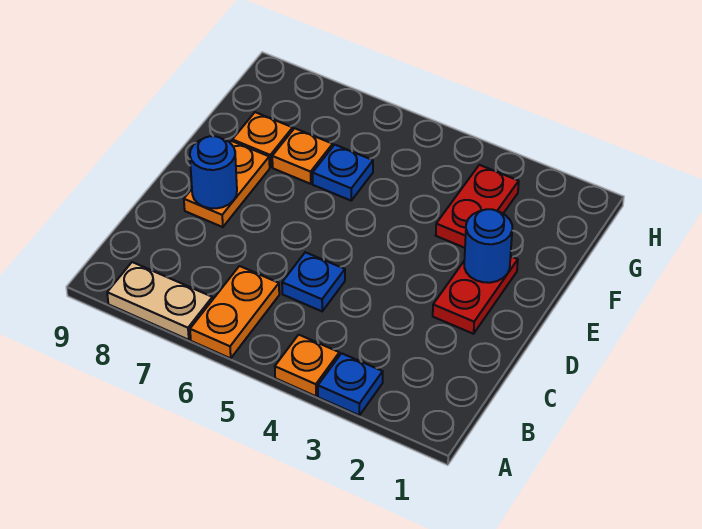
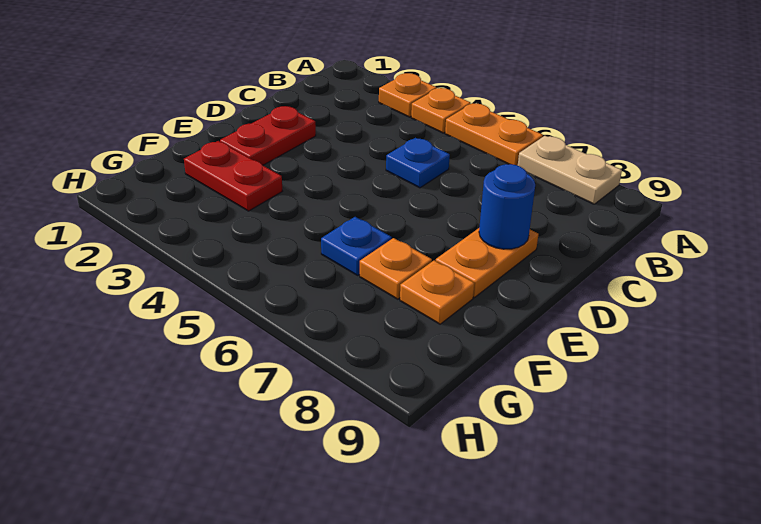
blue 1x1 plate [318,353,383,415] -> orange 1x1 plate [379,73,436,117]
orange 1x2 plate [190,266,279,358] -> orange 1x2 plate turned to [445,103,543,166]
blue 1x1 round brick [464,209,512,283] -> none
red 1x2 plate [436,165,519,248] -> red 1x2 plate turned to [184,141,282,211]

